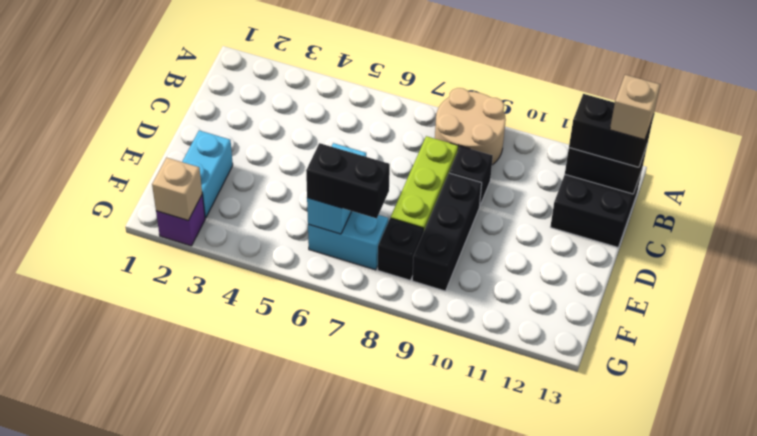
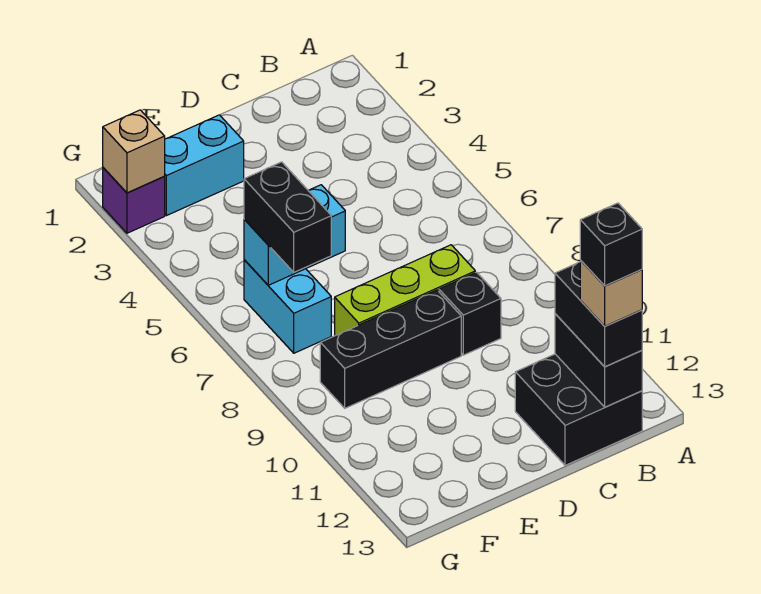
tan 2x2 round brick [435,88,506,165] -> none
black 1x1 brick [378,218,423,280] -> black 1x1 brick moved to [580,203,642,286]

